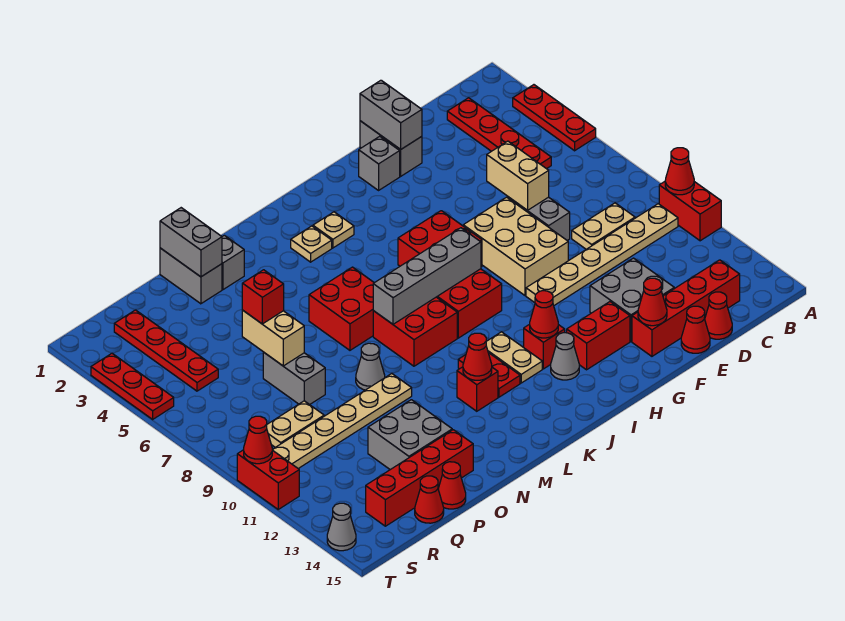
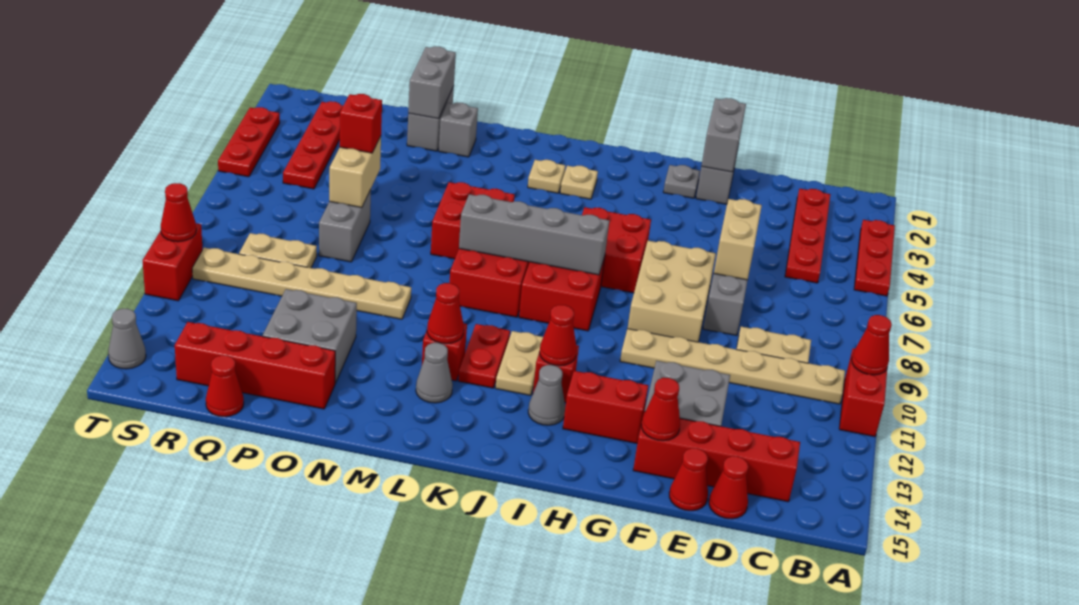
grey 1x1 brick [359,136,400,190] -> grey 1x1 plate [663,165,700,198]
grey 1x1 cone [356,343,385,390] -> grey 1x1 cone moved to [416,343,453,403]
red 1x1 cone [438,462,466,509] -> none

